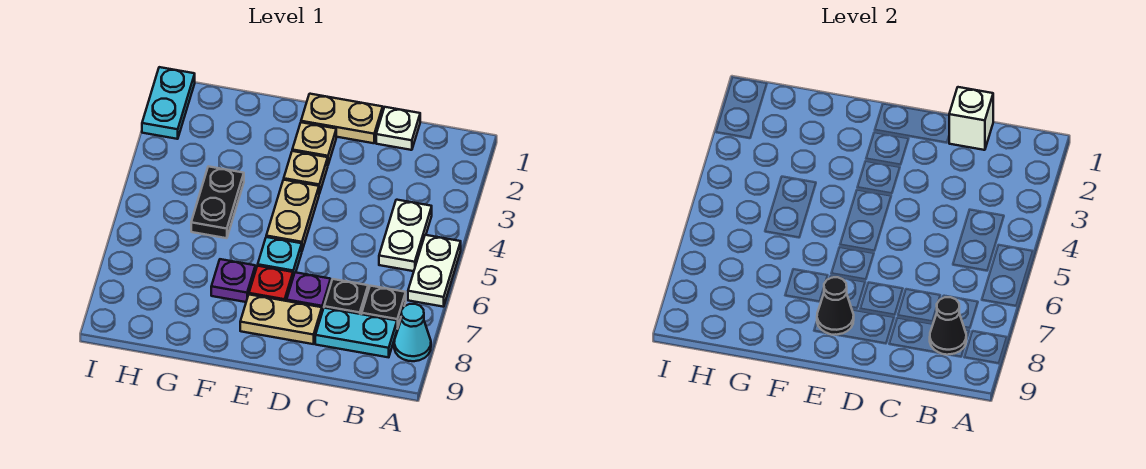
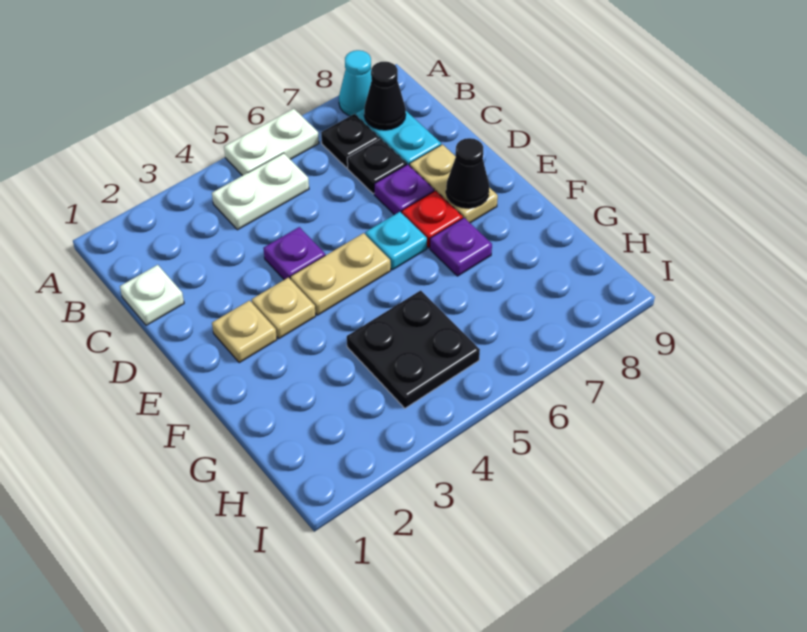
white 1x1 brick [949,87,993,150] -> none
tan 1x2 plate [301,94,383,143] -> none
none -> purple 1x1 plate [263,227,325,280]
black 1x2 plate [191,166,244,238] -> black 2x2 plate [347,290,480,408]
cyan 1x2 plate [142,67,195,139] -> none

